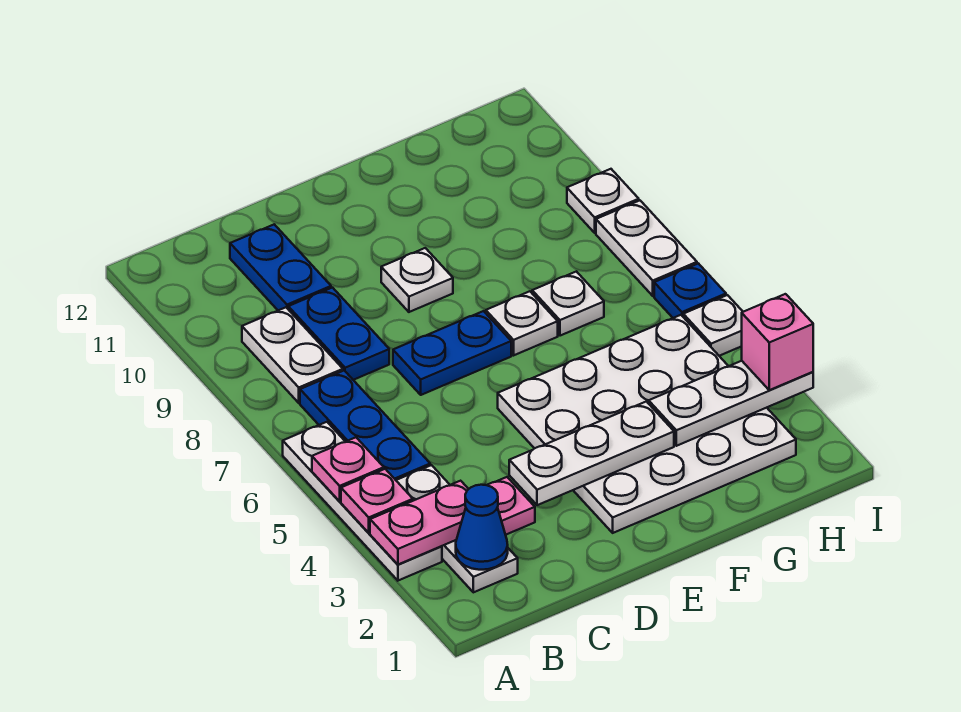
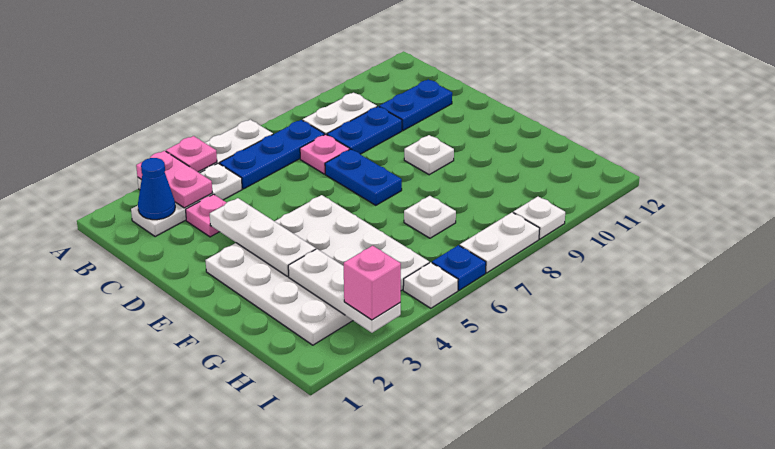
pink 1x1 plate [312,437,384,501] -> pink 1x1 plate moved to [300,134,350,174]
white 1x1 plate [486,291,558,355] -> none

